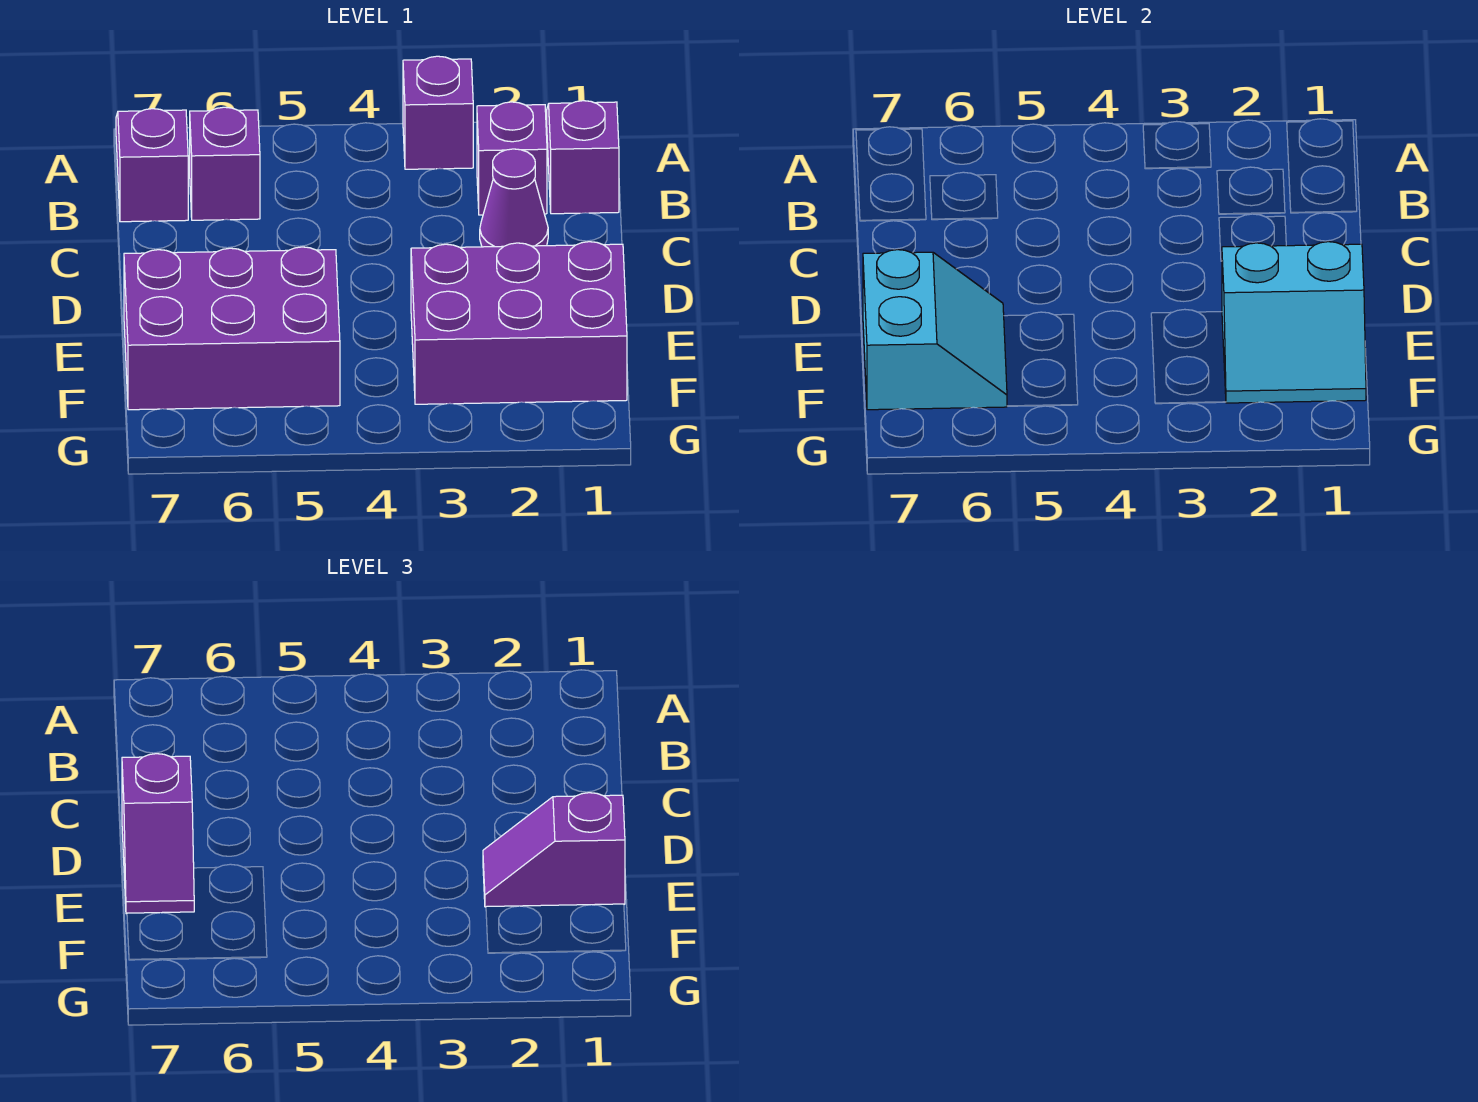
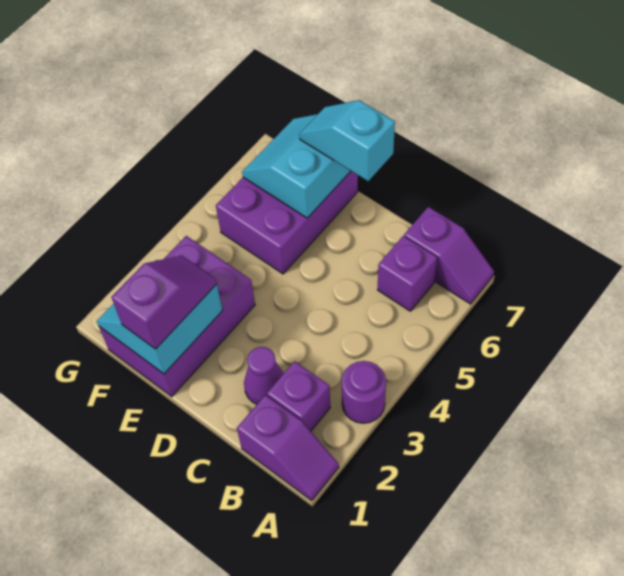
purple 1x1 brick [403,56,473,169] -> purple 1x1 round brick [342,361,386,423]
purple 1x2 slope [122,754,194,914] -> cyan 1x2 slope [299,100,395,181]
cyan 2x2 slope [863,250,1007,410] -> cyan 2x2 slope turned to [242,114,350,218]

